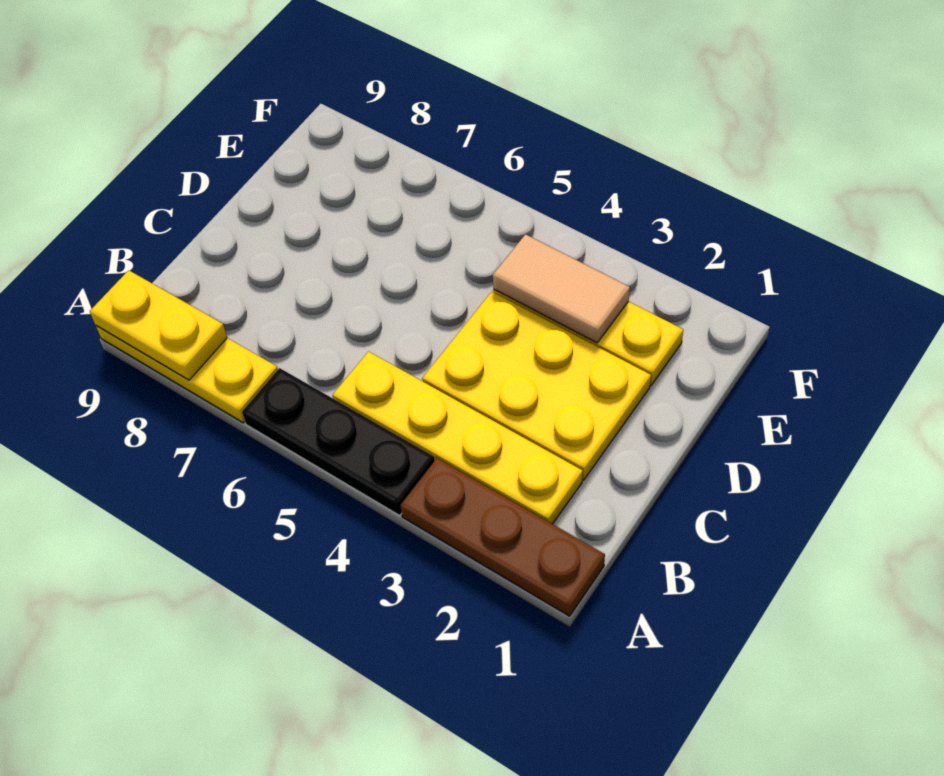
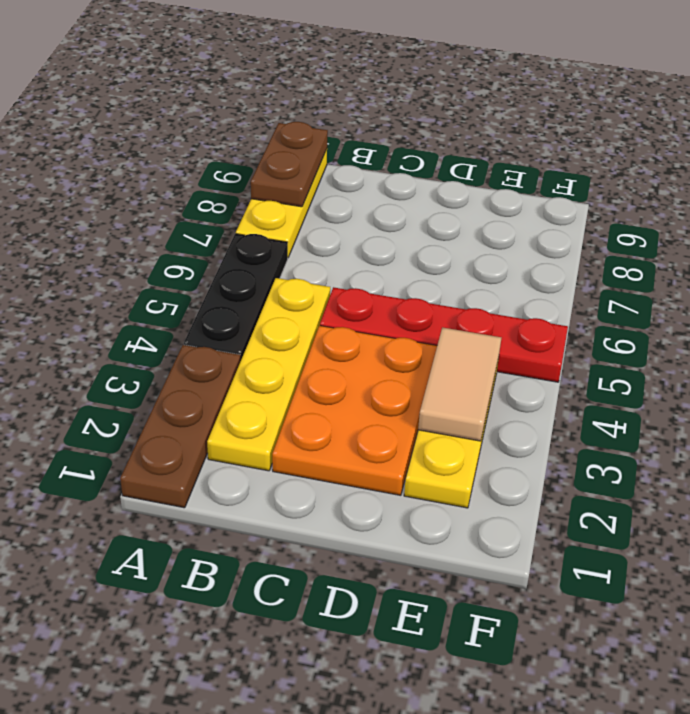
yellow 1x2 plate [90,270,227,380] -> brown 1x2 plate [251,122,328,207]
yellow 2x3 plate [422,292,651,480] -> orange 2x3 plate [272,326,437,495]
none -> red 1x4 plate [320,287,568,382]

